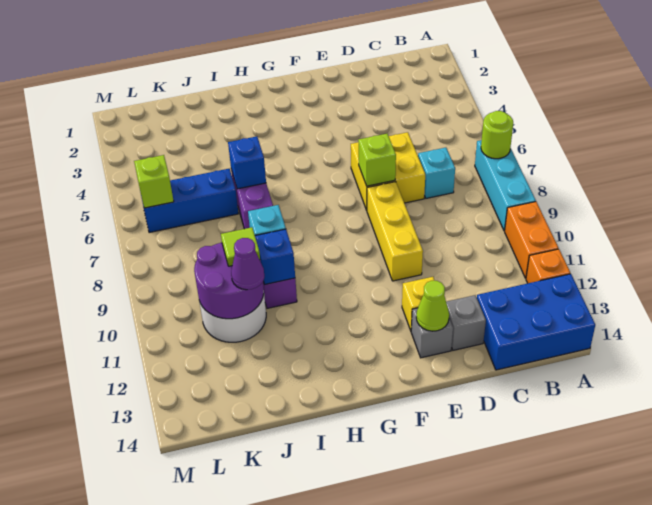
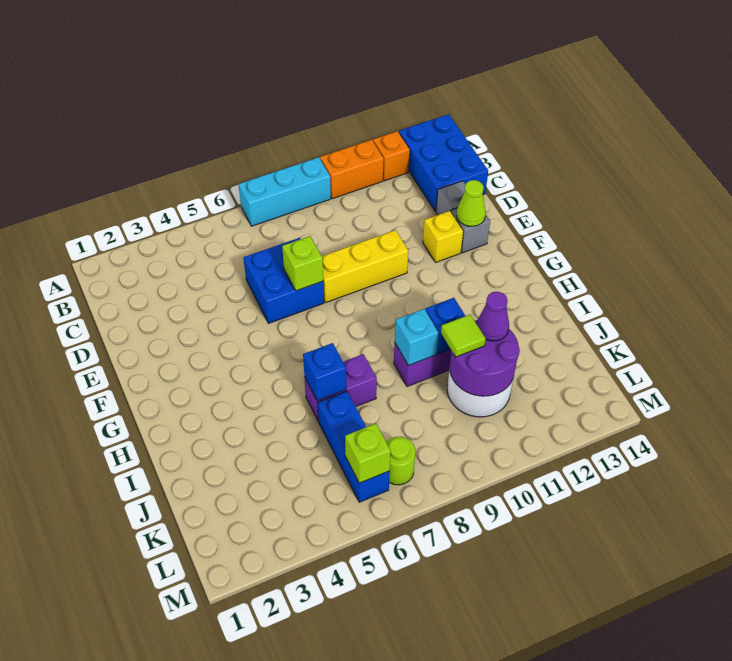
lime 1x1 round brick [481,111,513,159] -> lime 1x1 round brick moved to [386,437,415,485]
cyan 1x1 brick [418,148,455,198] -> none
yellow 2x2 brick [351,132,425,210] -> blue 2x2 brick [244,238,324,323]

